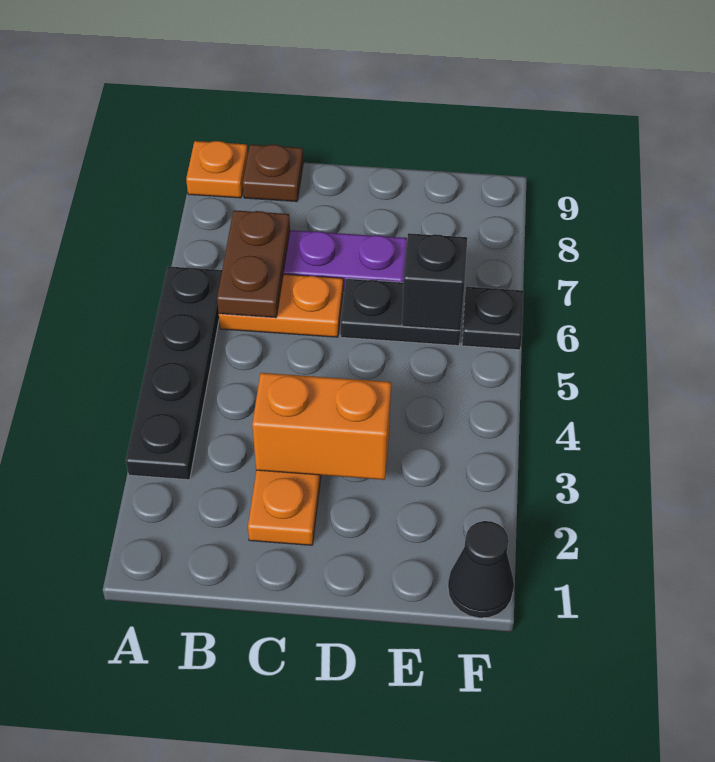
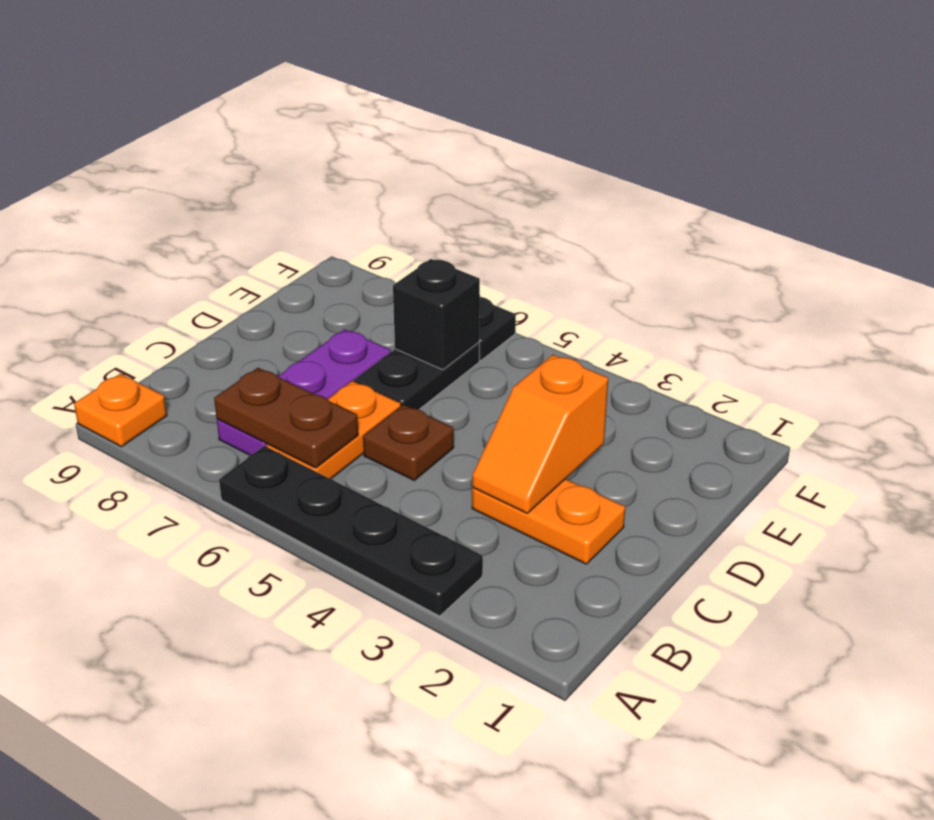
brown 1x1 plate [243,144,303,202] -> brown 1x1 plate moved to [363,404,454,480]
orange 1x2 brick [252,373,391,480] -> orange 1x2 slope [472,355,608,513]
black 1x1 cone [448,521,514,618] -> none

